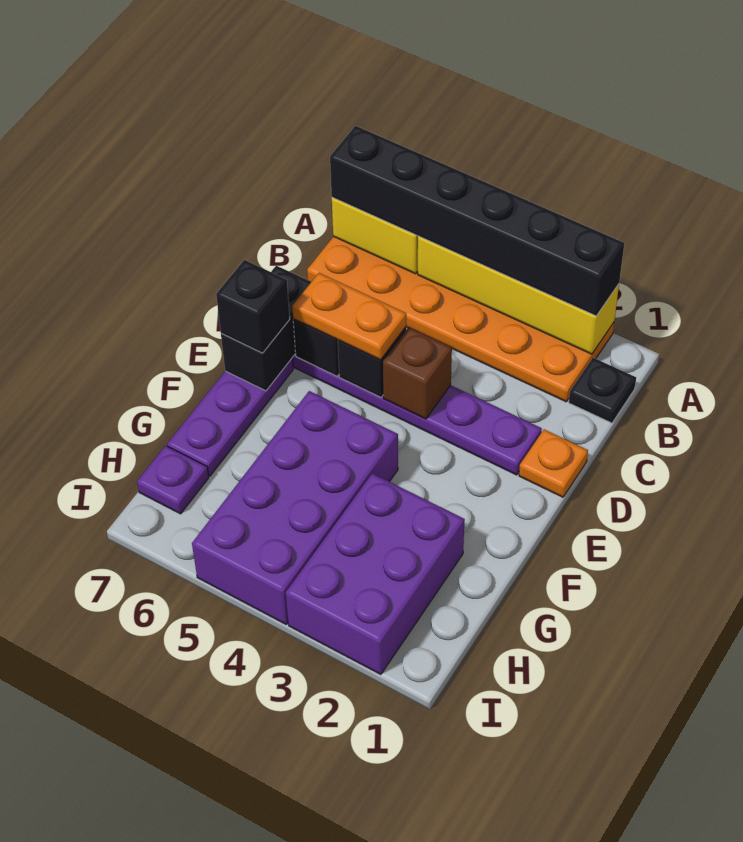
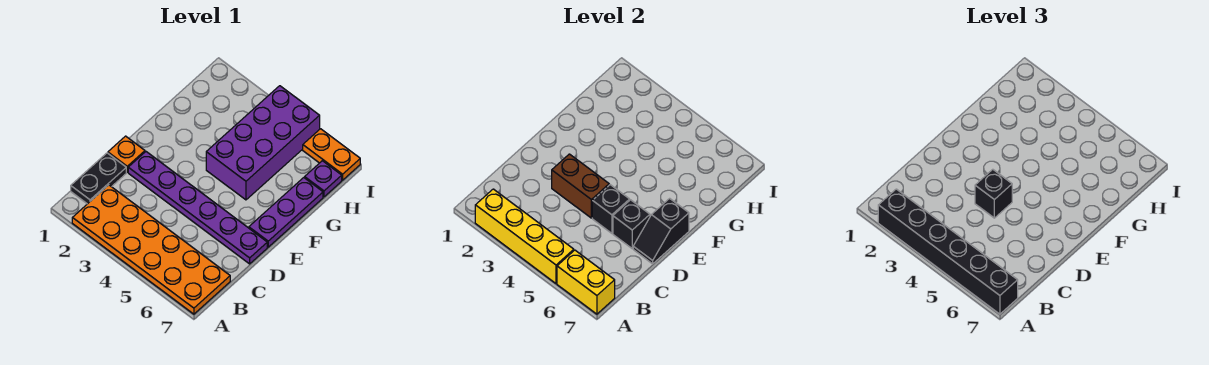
black 1x1 plate [569,358,636,423] -> black 1x2 plate [71,153,126,204]
brown 1x1 brick [383,327,452,419] -> brown 1x2 brick [552,154,609,218]
orange 1x2 plate [292,273,406,360] -> orange 1x2 plate moved to [303,129,360,180]
black 1x2 brick [221,266,311,391] -> black 1x2 slope [633,198,689,264]
black 1x1 brick [216,260,290,353] -> black 1x1 brick moved to [975,169,1012,218]
purple 2x3 brick [286,473,465,674] -> none

